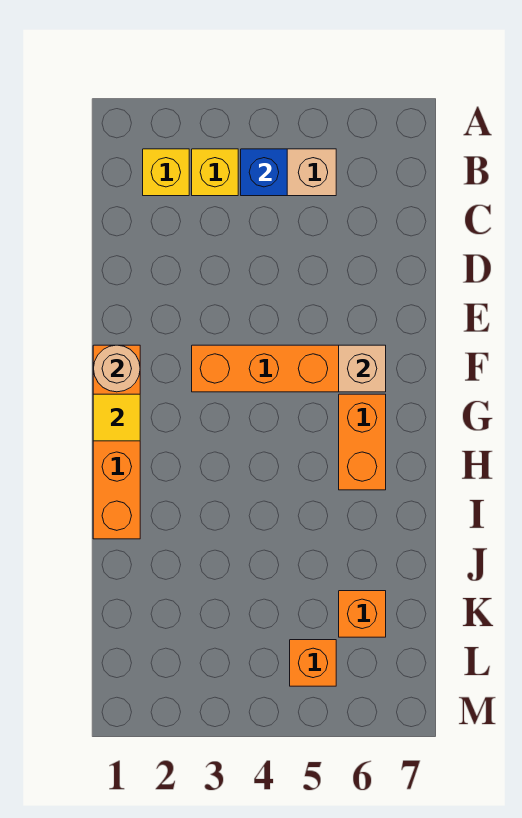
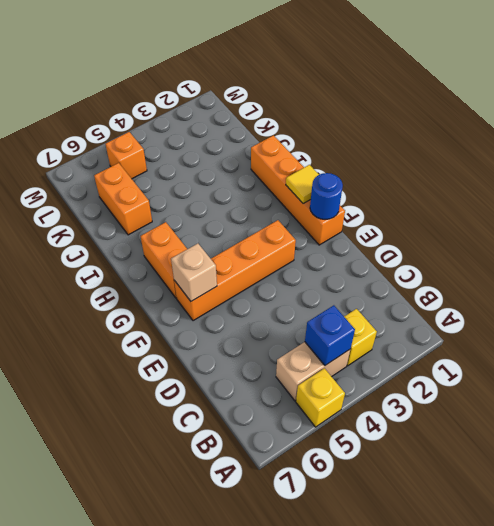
yellow 1x1 brick [143,149,189,196] -> yellow 1x1 brick moved to [296,368,345,427]
tan 1x1 round brick [93,345,140,392] -> blue 1x1 round brick [310,173,343,219]
orange 1x1 brick [339,591,386,637] -> orange 1x2 brick [94,163,152,235]

